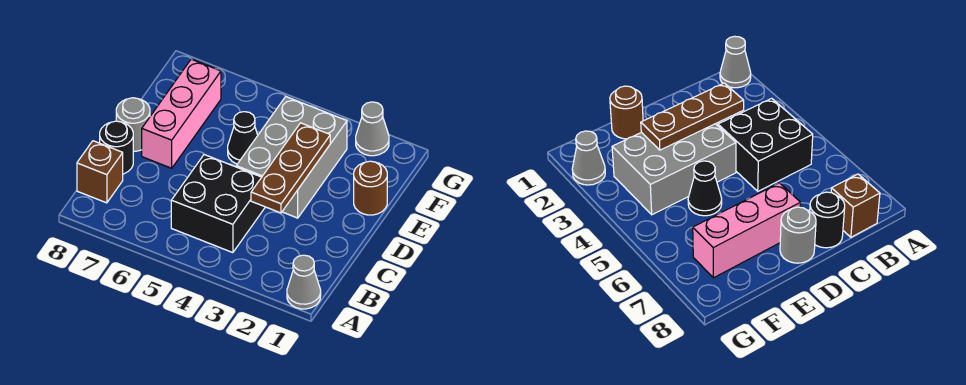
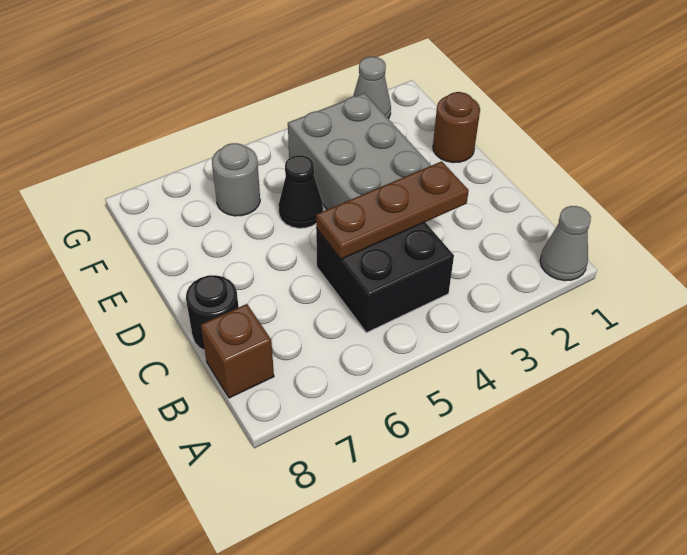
brown 1x3 plate [251,123,330,213] -> brown 1x3 plate turned to [316,161,469,259]
pink 1x3 brick [142,59,221,168] -> none
grey 1x1 round brick [116,98,150,151] -> grey 1x1 round brick moved to [212,143,260,216]

